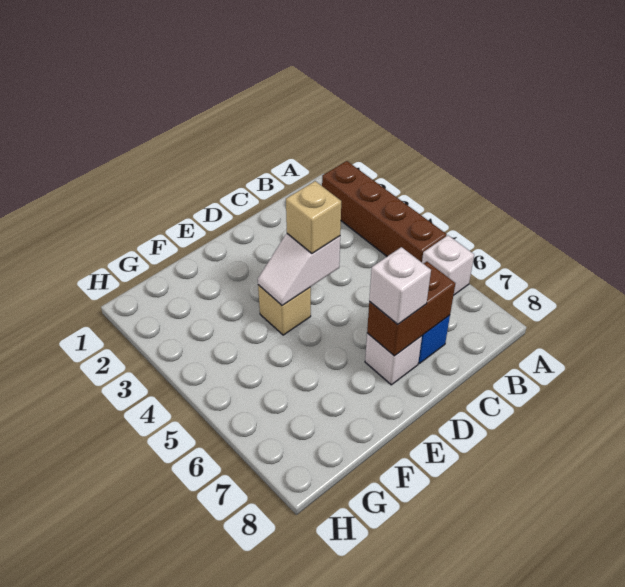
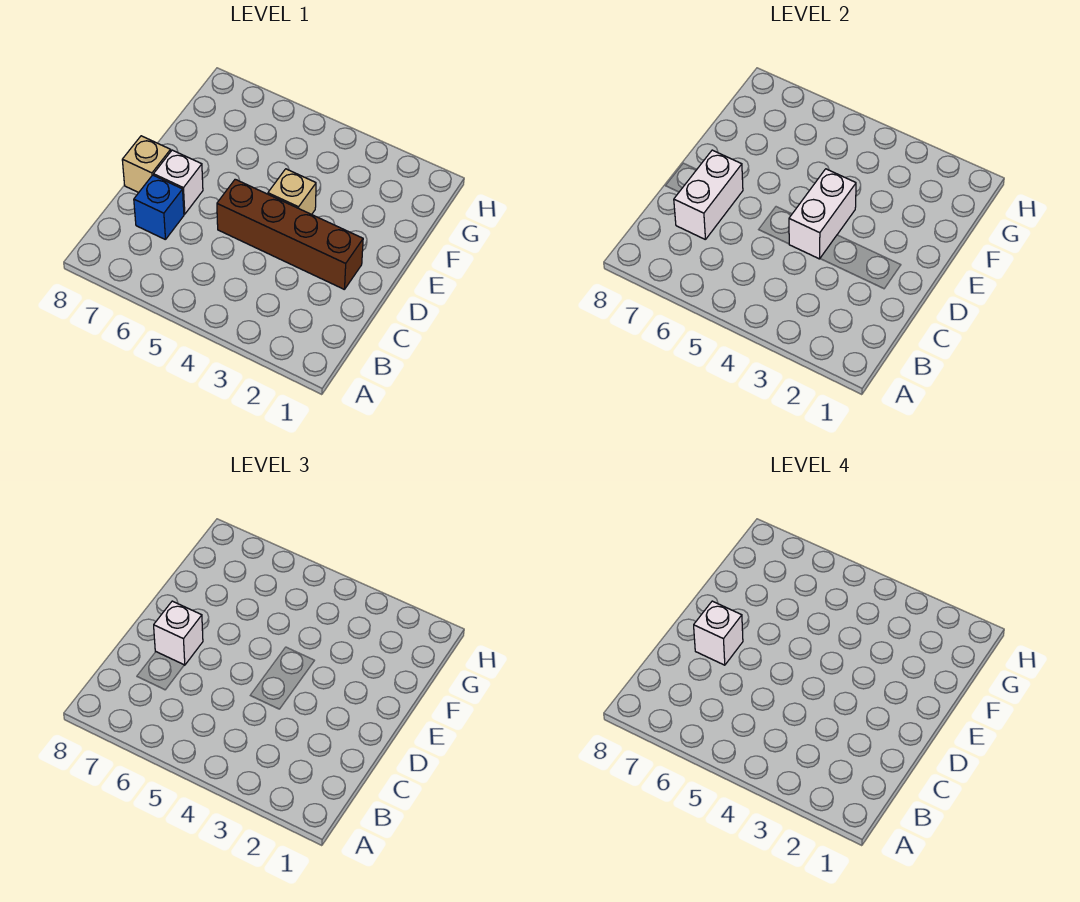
brown 1x4 brick [322,161,447,262] -> brown 1x4 brick moved to [217,179,363,290]
white 1x1 brick [422,235,474,295] -> white 1x1 brick moved to [694,601,743,665]
brown 1x2 brick [367,262,455,356] -> white 1x2 brick [674,150,743,240]
white 1x2 slope [258,234,340,306] -> white 1x2 brick [789,169,856,259]
tan 1x1 brick [286,181,341,253] -> tan 1x1 brick moved to [122,136,171,193]

